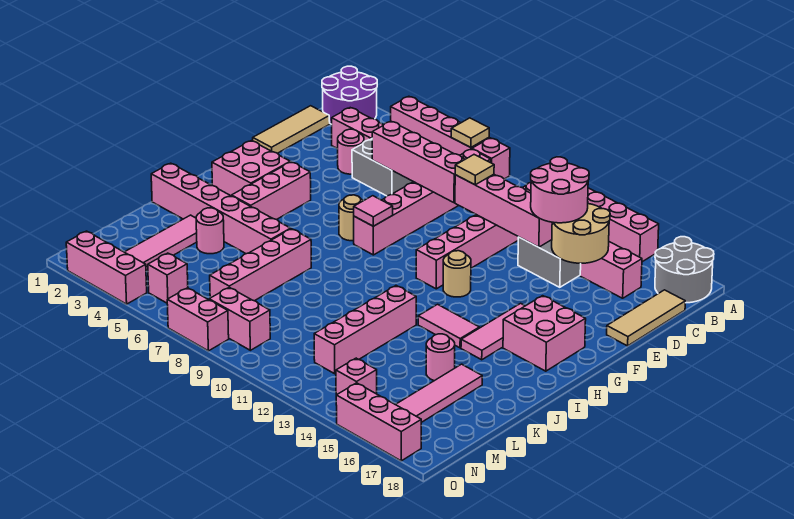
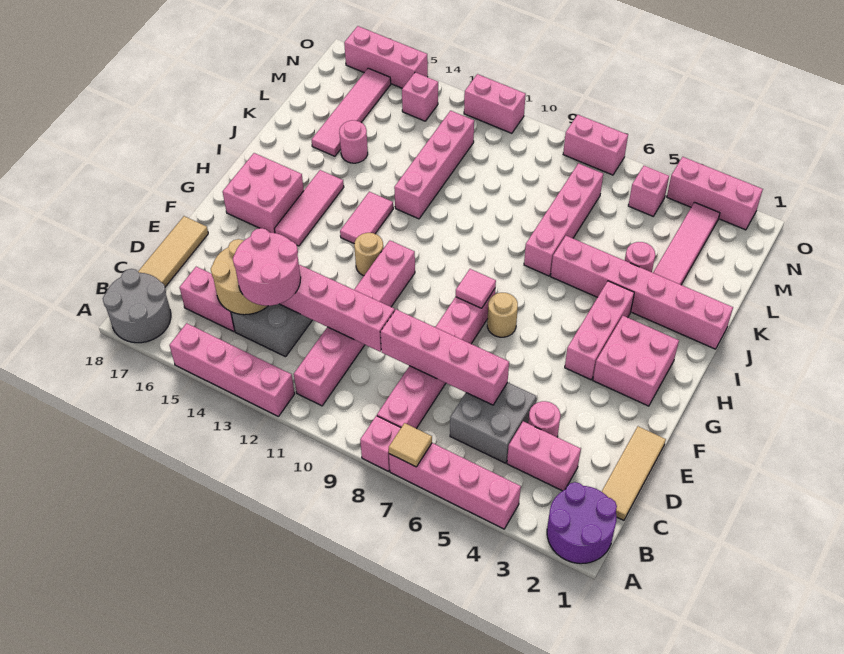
tan 1x1 tile [455,155,494,185] -> none
pink 1x2 tile [418,304,479,348] -> pink 1x2 tile turned to [340,192,393,244]
pink 1x2 brick [209,287,270,350] -> pink 1x2 brick moved to [464,74,526,133]

